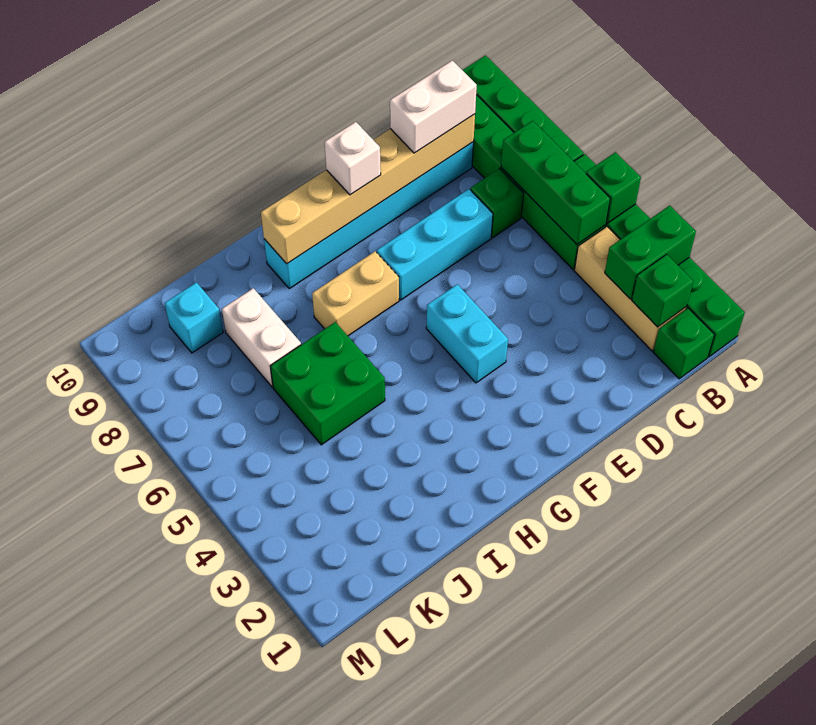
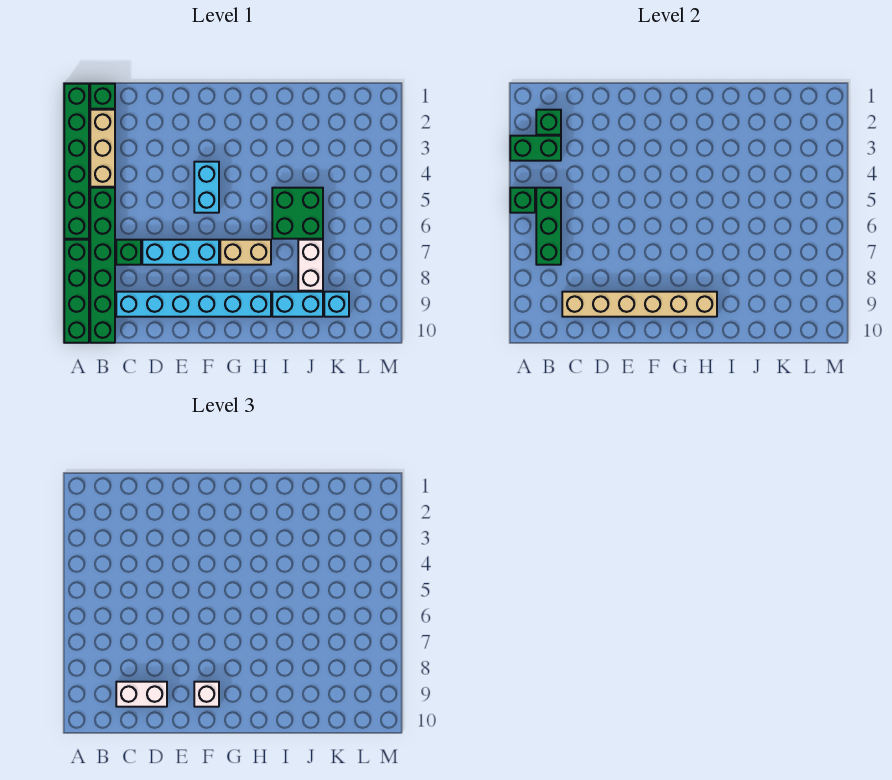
none -> cyan 1x2 brick [272,292,323,317]

